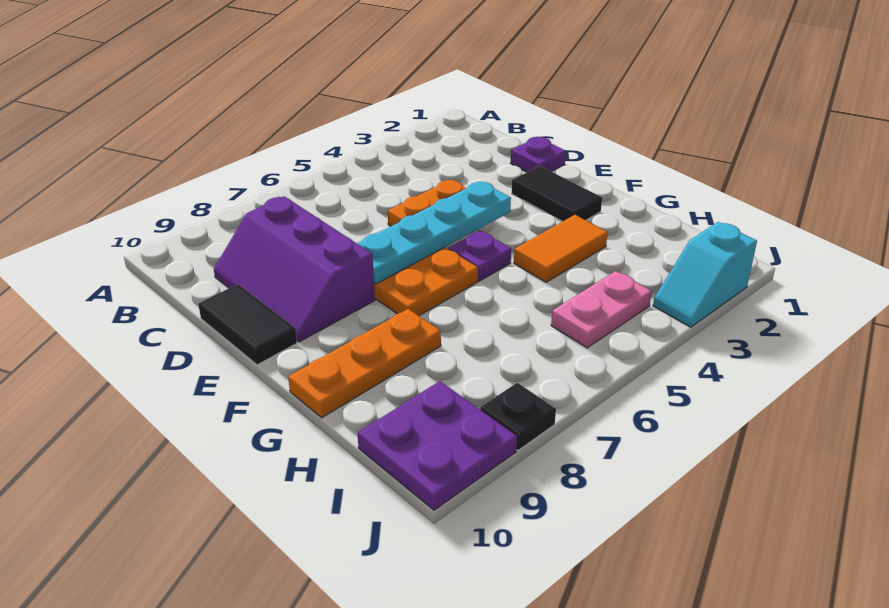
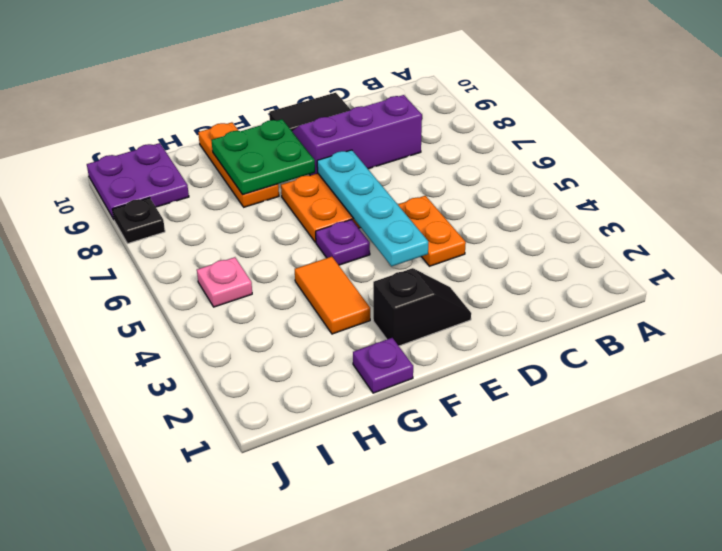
purple 1x1 plate [511,137,566,172] -> purple 1x1 plate moved to [353,338,413,393]
black 1x2 tile [512,166,602,221] -> black 1x2 slope [373,268,471,346]
none -> green 2x2 plate [211,119,315,194]
pink 1x2 plate [551,271,652,348] -> pink 1x1 plate [197,257,252,307]
cyan 1x2 slope [653,222,757,327] -> none

